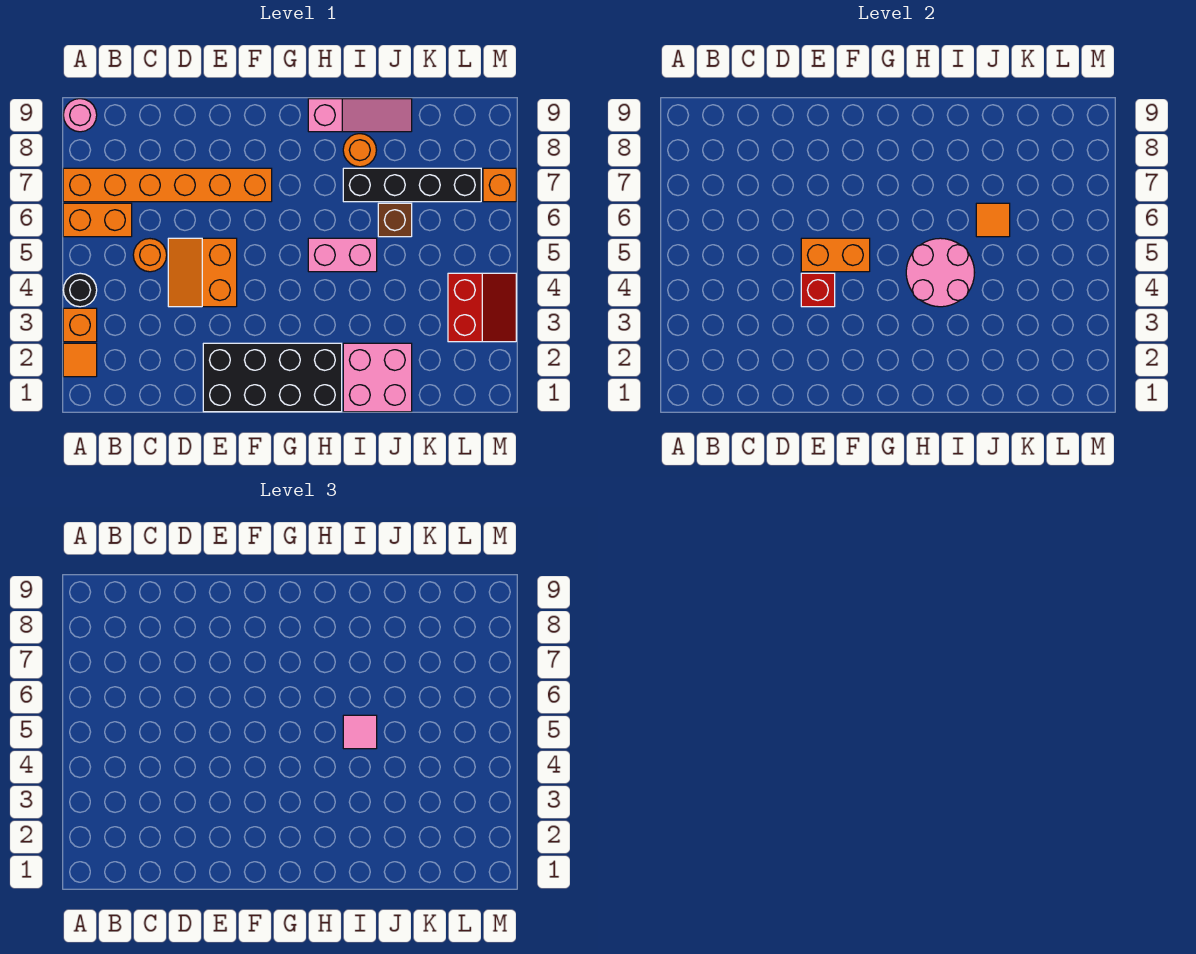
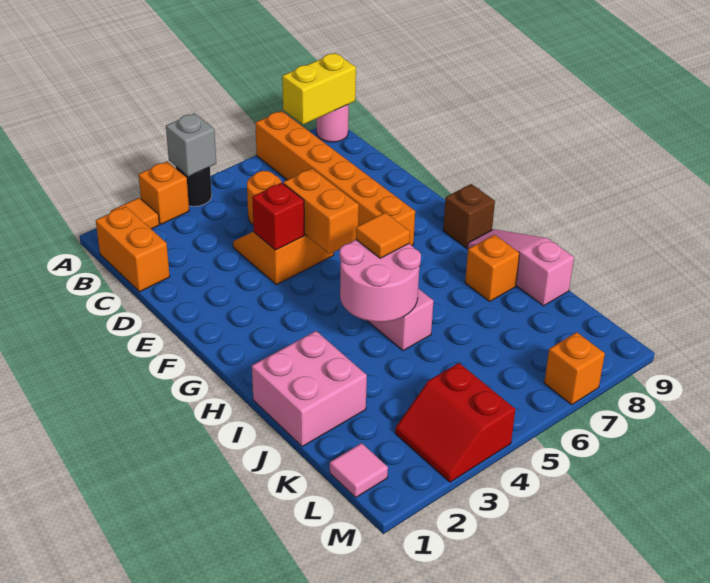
none -> grey 1x1 brick [166,113,216,176]
orange 1x2 brick [63,203,132,237] -> orange 1x2 brick moved to [96,207,170,292]
none -> yellow 1x2 brick [282,53,356,125]
black 2x4 brick [203,343,342,412] -> none
pink 1x3 slope [308,99,412,132] -> pink 1x3 slope turned to [467,229,574,306]
pink 1x1 tile [343,715,377,749] -> pink 1x1 tile moved to [330,443,388,497]
black 1x4 brick [343,168,481,202] -> none
orange 1x1 round brick [343,134,376,167] -> orange 1x1 brick [465,235,520,301]
brown 1x1 brick [378,203,412,237] -> brown 1x1 brick moved to [443,184,495,248]
orange 1x1 tile [976,203,1010,237] -> orange 1x1 tile moved to [356,212,410,258]
red 2x2 slope [448,273,516,342] -> red 2x2 slope turned to [395,363,515,482]

